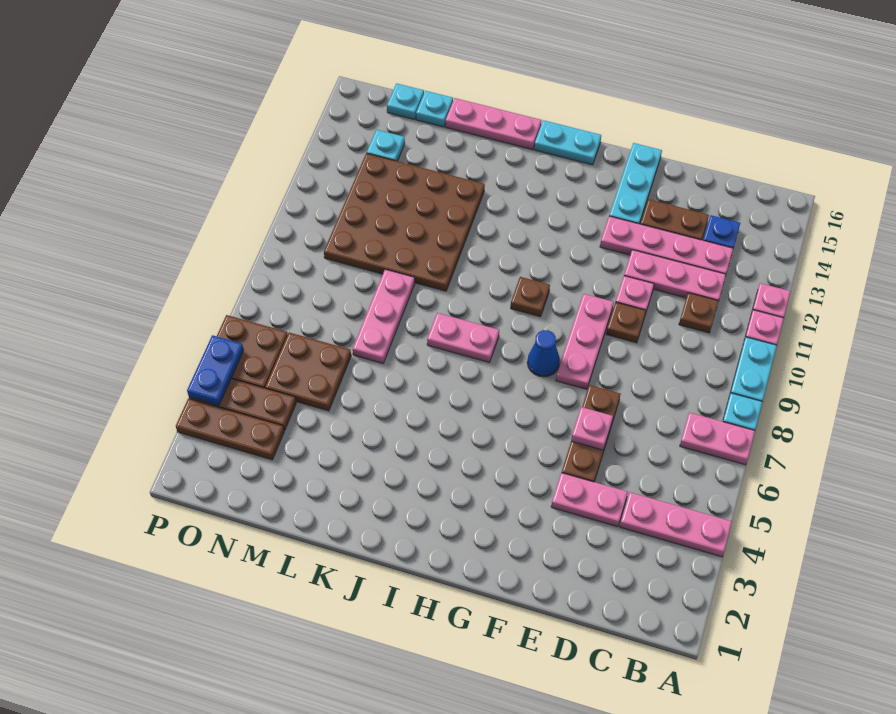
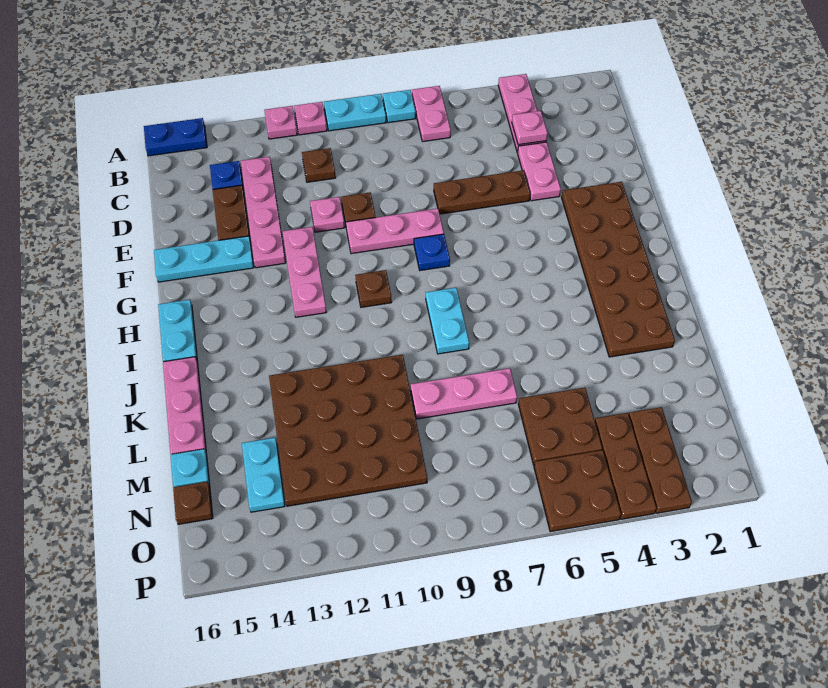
pink 1x3 plate [624,250,726,301] -> pink 1x3 plate moved to [282,227,326,317]
pink 1x1 plate [571,407,613,450] -> pink 1x1 plate moved to [512,111,548,145]
none -> brown 2x6 plate [562,182,675,357]
blue 1x1 cone [527,330,560,377] -> blue 1x1 plate [414,234,450,270]
pink 1x2 plate [427,313,499,362] -> cyan 1x2 plate [426,288,469,354]
cyan 1x1 plate [367,130,405,161] -> cyan 1x2 plate [242,438,285,512]
cyan 1x1 plate [387,83,424,120] -> brown 1x1 plate [173,482,213,524]
blue 1x2 plate [187,335,244,405] -> blue 1x2 plate moved to [144,118,207,156]

